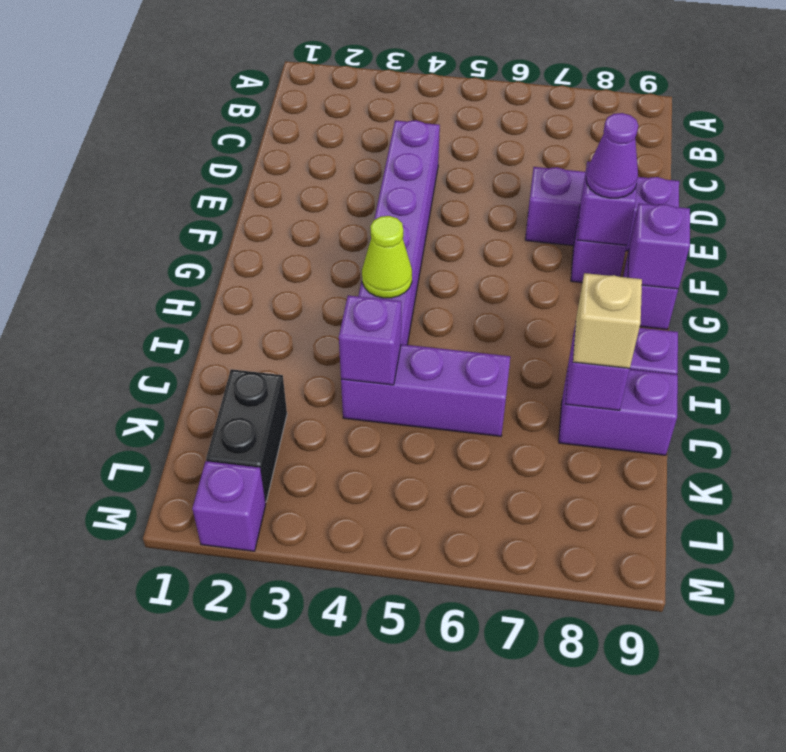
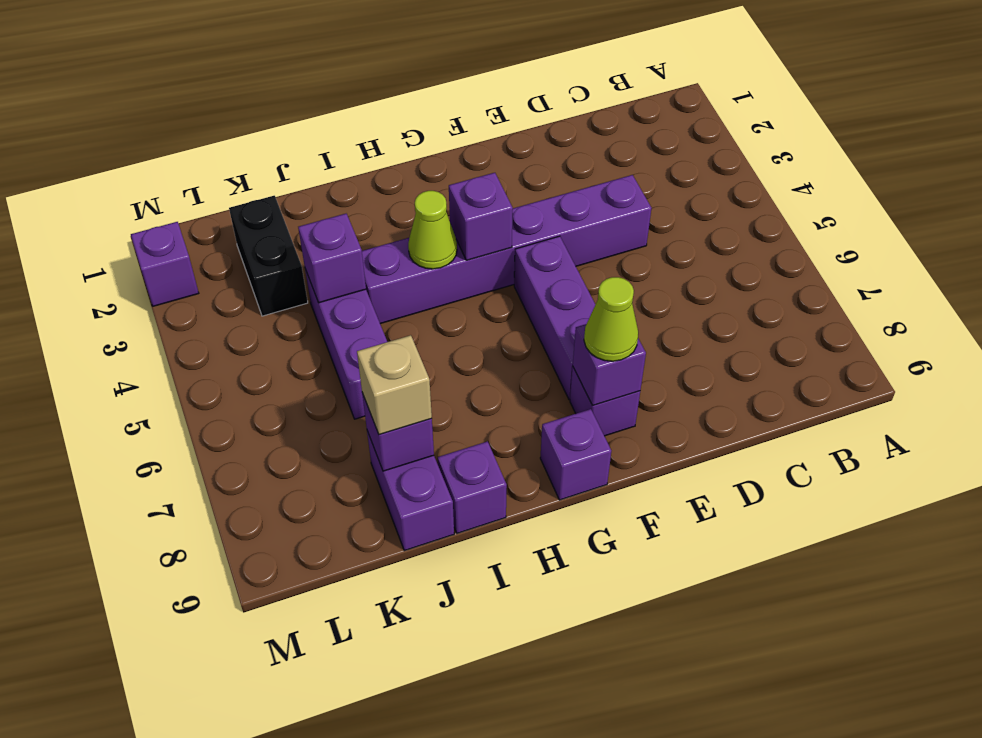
purple 1x3 brick [525,167,679,251] -> purple 1x3 brick moved to [514,236,595,399]
purple 1x1 cone [586,113,638,198] -> lime 1x1 cone [584,277,638,361]
purple 1x1 brick [628,203,690,289] -> purple 1x1 brick moved to [449,173,513,260]
black 1x2 brick [206,369,287,502] -> black 1x2 brick turned to [229,196,308,316]

